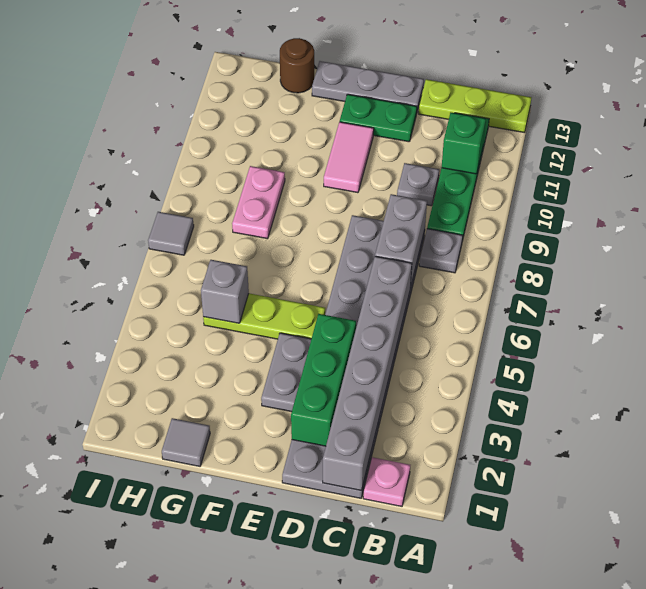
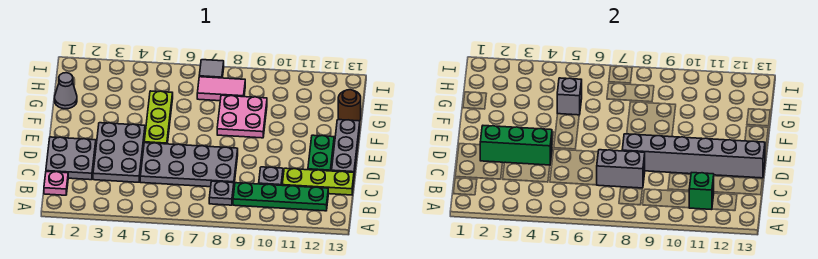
lime 1x3 plate [419,79,532,133] -> lime 1x3 plate turned to [282,168,354,195]
grey 1x6 brick [323,256,412,491] -> grey 1x6 brick moved to [622,134,765,178]
pink 1x2 tile [324,122,374,193] -> pink 1x2 tile moved to [197,77,245,101]
grey 1x1 tile [162,418,210,466] -> grey 1x1 cone [55,73,77,109]
pink 1x2 plate [232,166,285,239] -> pink 2x2 plate [217,95,267,138]

